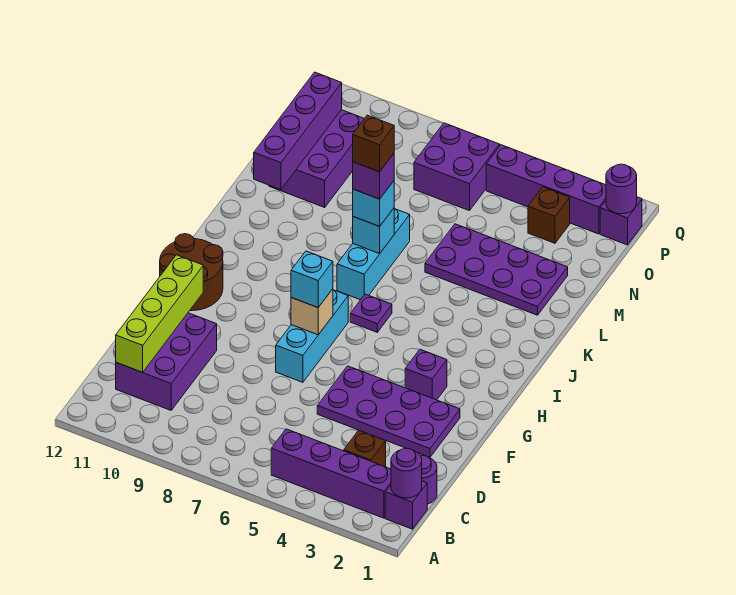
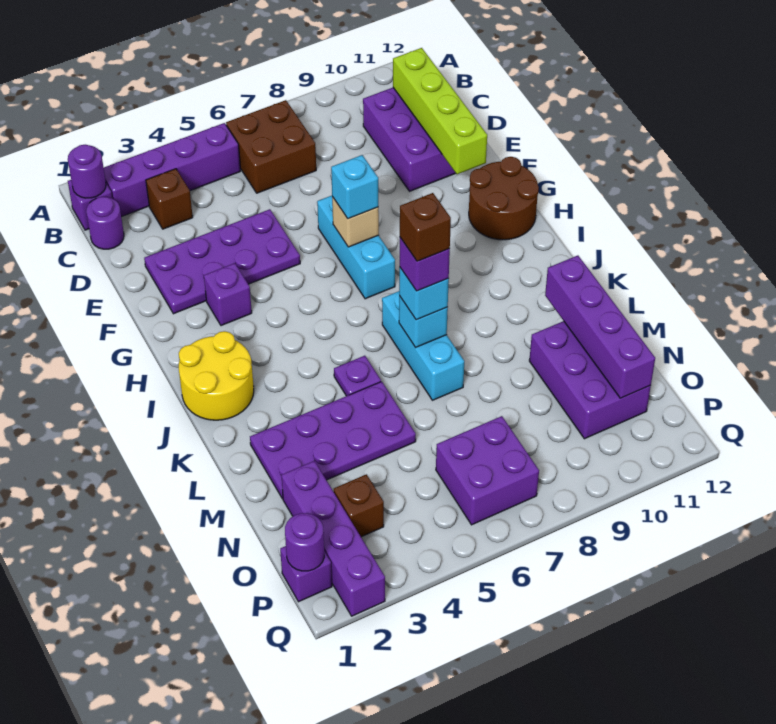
none -> brown 2x2 brick [226,100,316,193]
none -> yellow 2x2 round brick [179,331,254,420]
purple 1x1 plate [350,294,392,332] -> purple 1x1 plate moved to [334,356,381,396]
purple 1x4 brick [486,145,606,234] -> purple 1x4 brick turned to [281,461,385,616]

